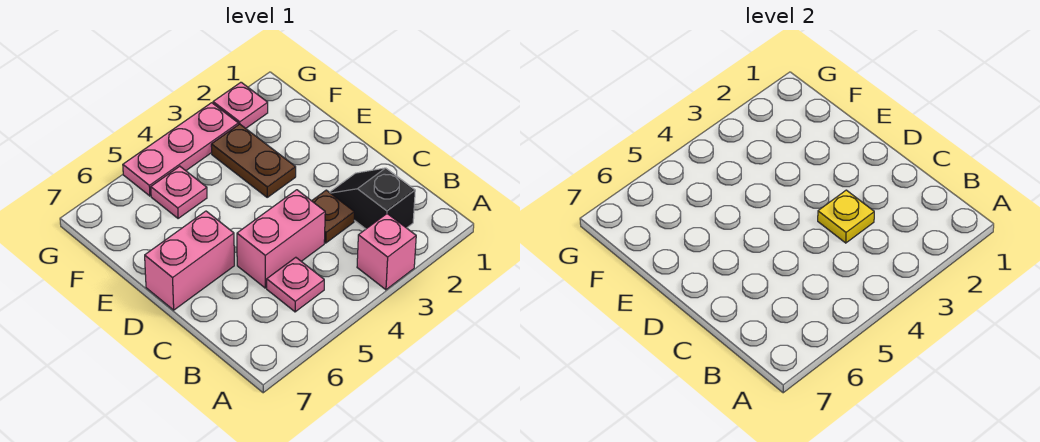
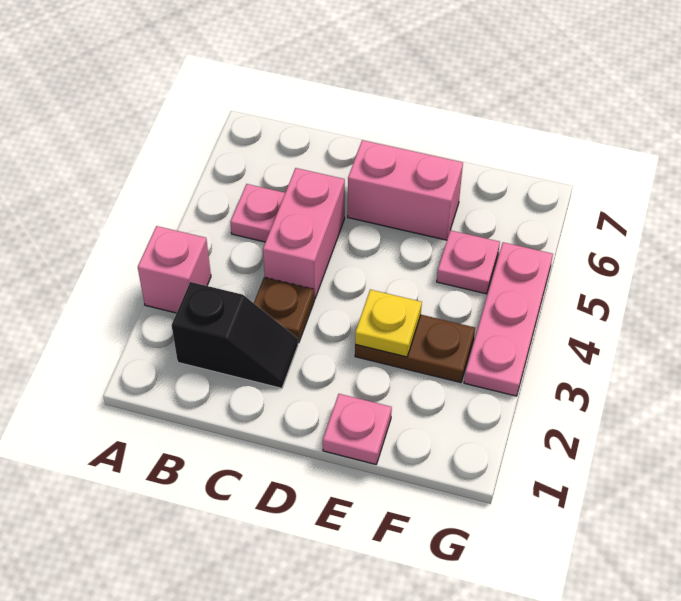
yellow 1x1 plate [818,190,874,243] -> yellow 1x1 plate moved to [355,290,422,357]
pink 1x2 brick [145,211,234,310] -> pink 1x2 brick turned to [348,140,463,240]
pink 1x1 plate [213,82,268,128] -> pink 1x1 plate moved to [323,394,392,464]

